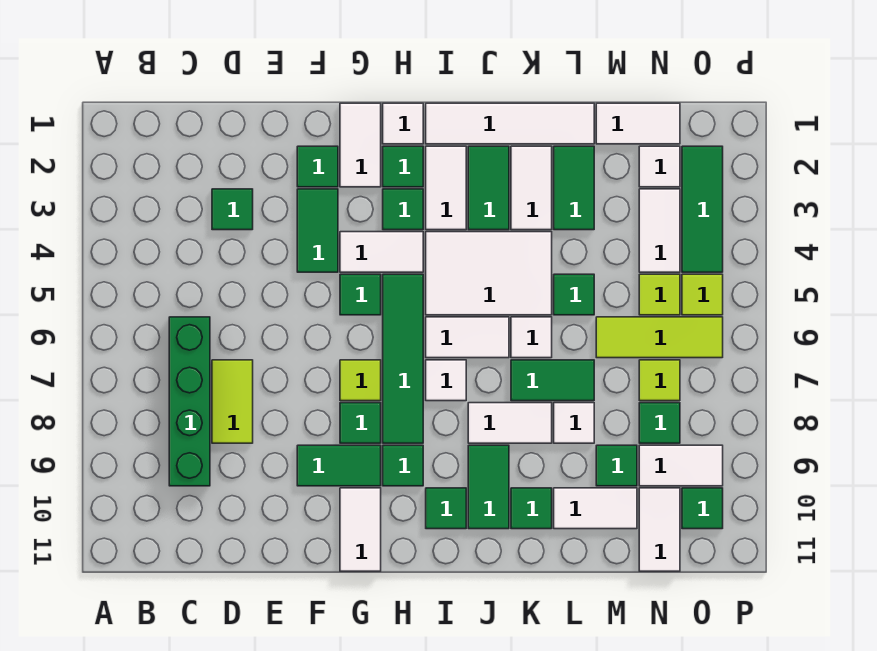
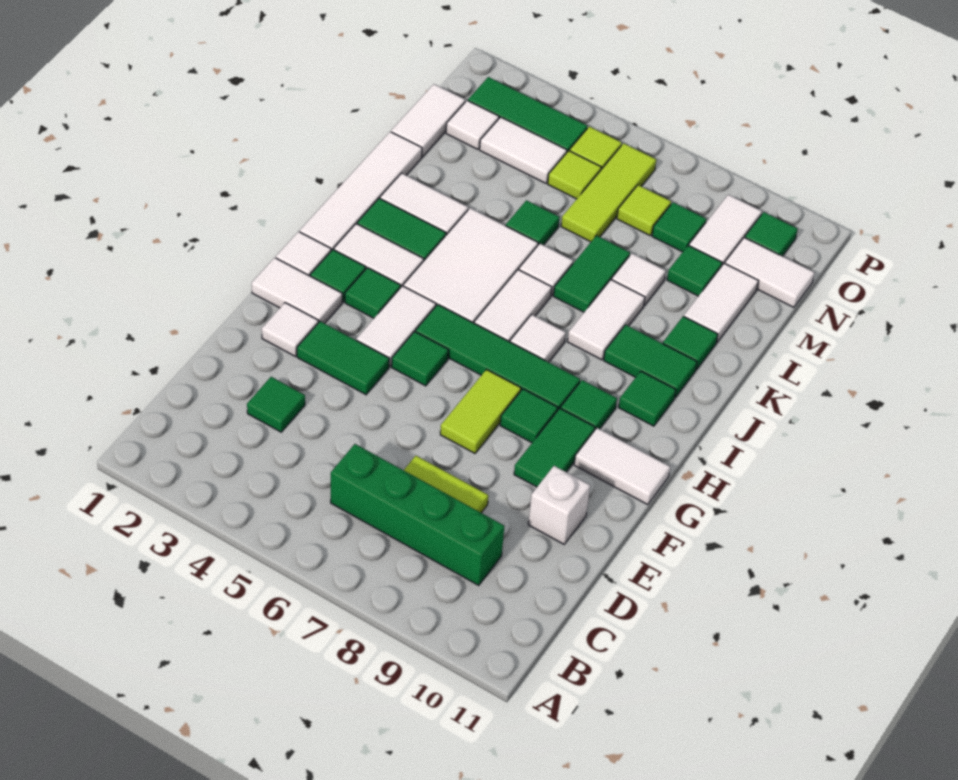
none -> white 1x1 brick [528,466,590,544]
green 1x1 tile [297,146,338,187] -> white 1x1 tile [262,303,318,356]
lime 1x1 tile [340,360,381,401] -> lime 1x2 tile [440,370,521,453]
green 1x2 tile [554,146,594,230] -> none

